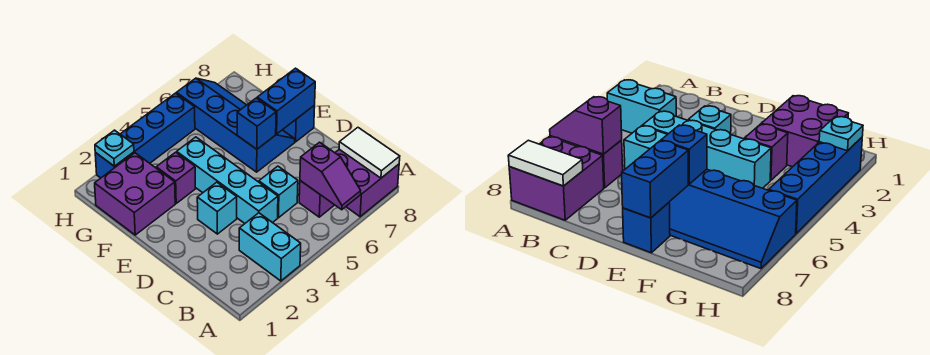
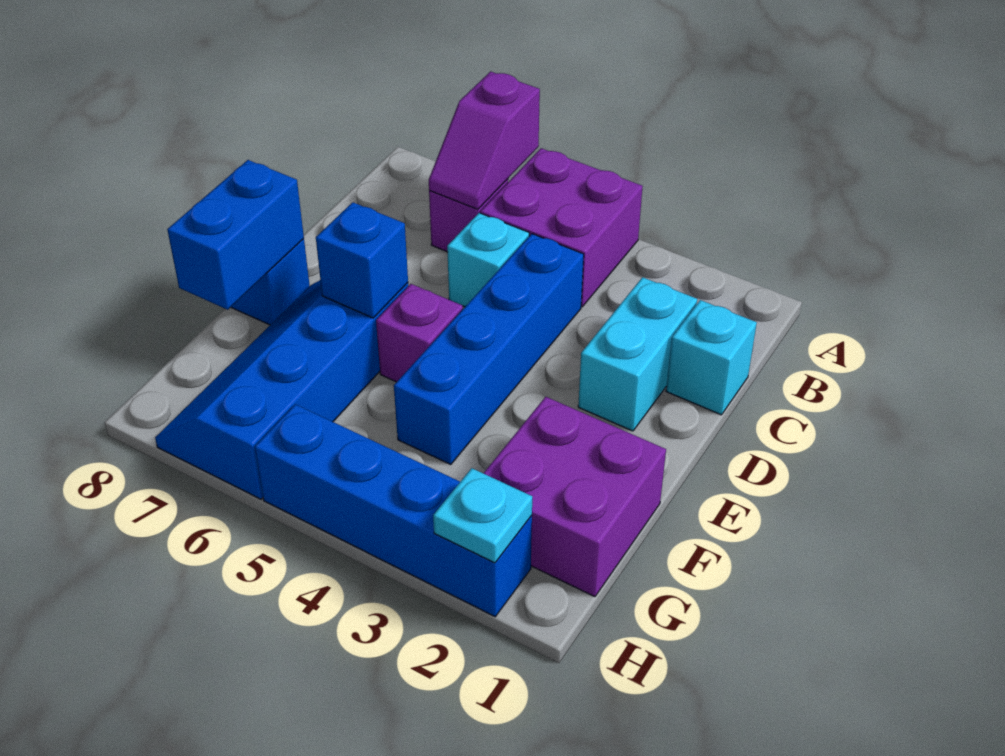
cyan 1x2 brick [239,213,301,281] -> cyan 1x2 brick moved to [578,277,697,431]
purple 1x2 slope [300,142,361,210] -> purple 1x2 slope turned to [429,72,540,209]
purple 2x2 brick [335,149,399,217] -> purple 2x2 brick moved to [480,148,643,307]
white 1x2 tile [339,128,400,178] -> none
cyan 1x4 brick [177,137,278,223] -> blue 1x4 brick [394,234,584,464]
cyan 1x1 brick [197,182,237,234] -> cyan 1x1 brick moved to [666,300,757,415]
blue 1x2 brick [257,68,315,134] -> blue 1x2 brick turned to [167,160,304,310]
purple 1x1 brick [156,152,196,203] -> purple 1x1 brick moved to [376,284,463,382]

